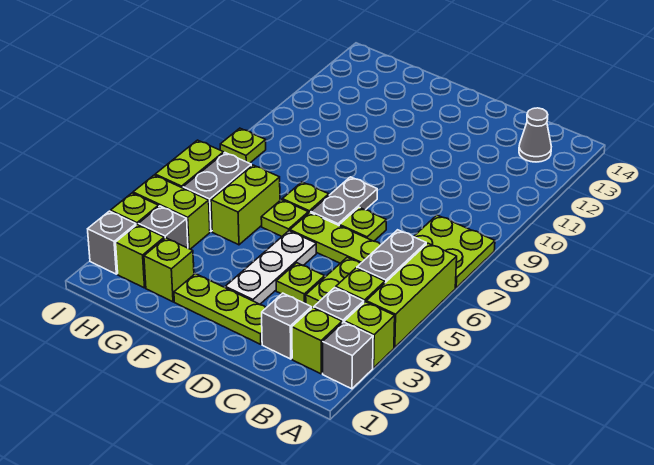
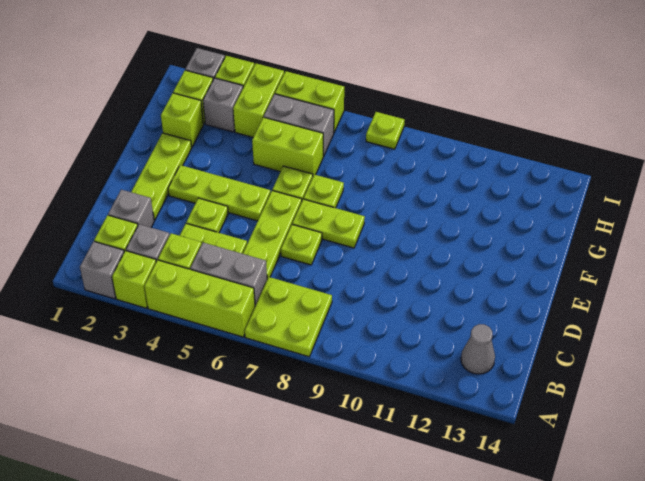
white 1x3 plate [225,231,316,304] -> lime 1x3 plate [168,165,271,221]
grey 1x2 plate [311,177,377,225] -> lime 1x2 plate [292,199,365,248]

